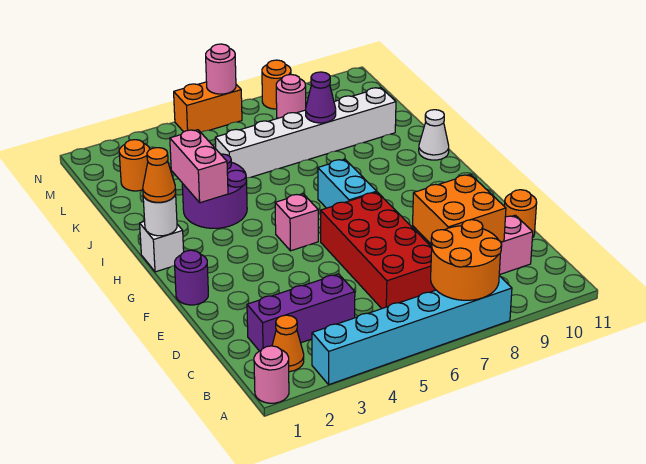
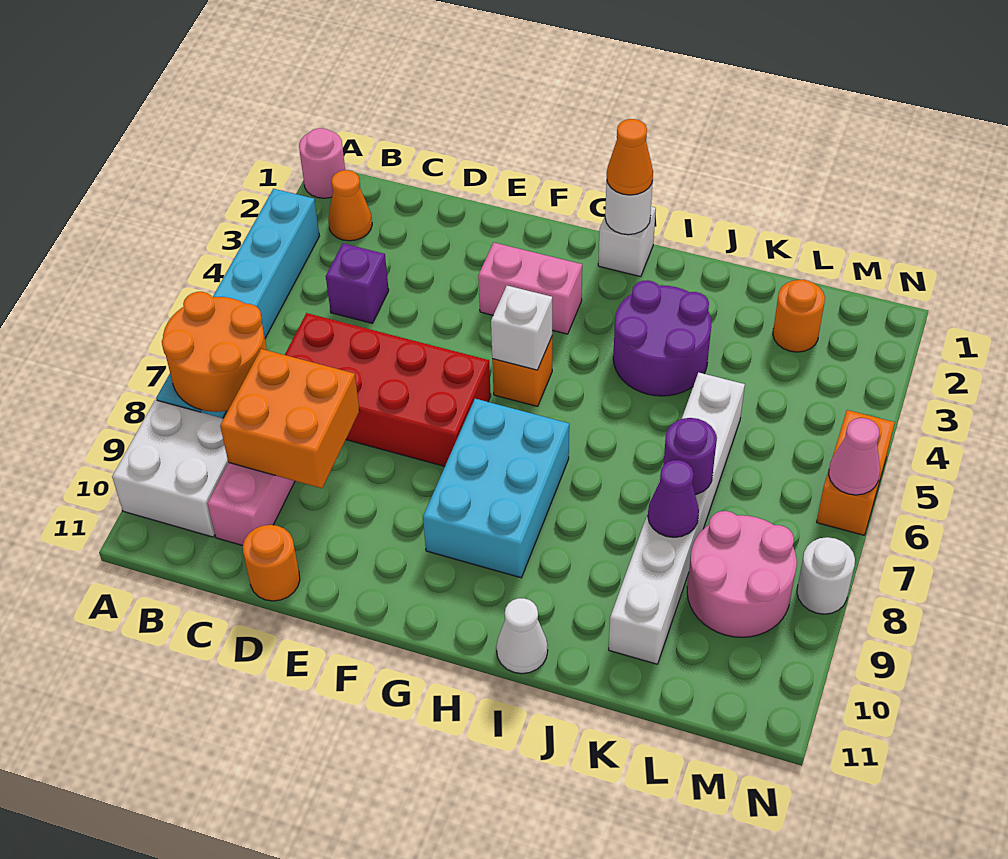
none -> white 2x2 brick [112,400,229,537]
purple 1x3 brick [247,274,355,351] -> purple 1x1 brick [326,243,389,323]
purple 1x1 round brick [175,250,208,305] -> purple 1x1 round brick moved to [663,418,717,495]
pink 1x1 brick [275,194,318,251] -> orange 1x1 brick [492,337,552,406]
none -> white 1x1 brick [491,286,552,370]
cyan 1x2 brick [318,159,377,208] -> cyan 2x3 brick [423,399,569,578]
pink 1x2 brick [170,130,228,203] -> pink 1x2 brick moved to [478,243,582,334]
pink 1x1 round brick [276,75,306,118] -> pink 2x2 round brick [687,511,797,637]
pink 1x1 round brick [206,44,236,94] -> pink 1x1 cone [829,418,880,495]
orange 1x1 round brick [262,60,291,109] -> white 1x1 round brick [797,537,855,614]

